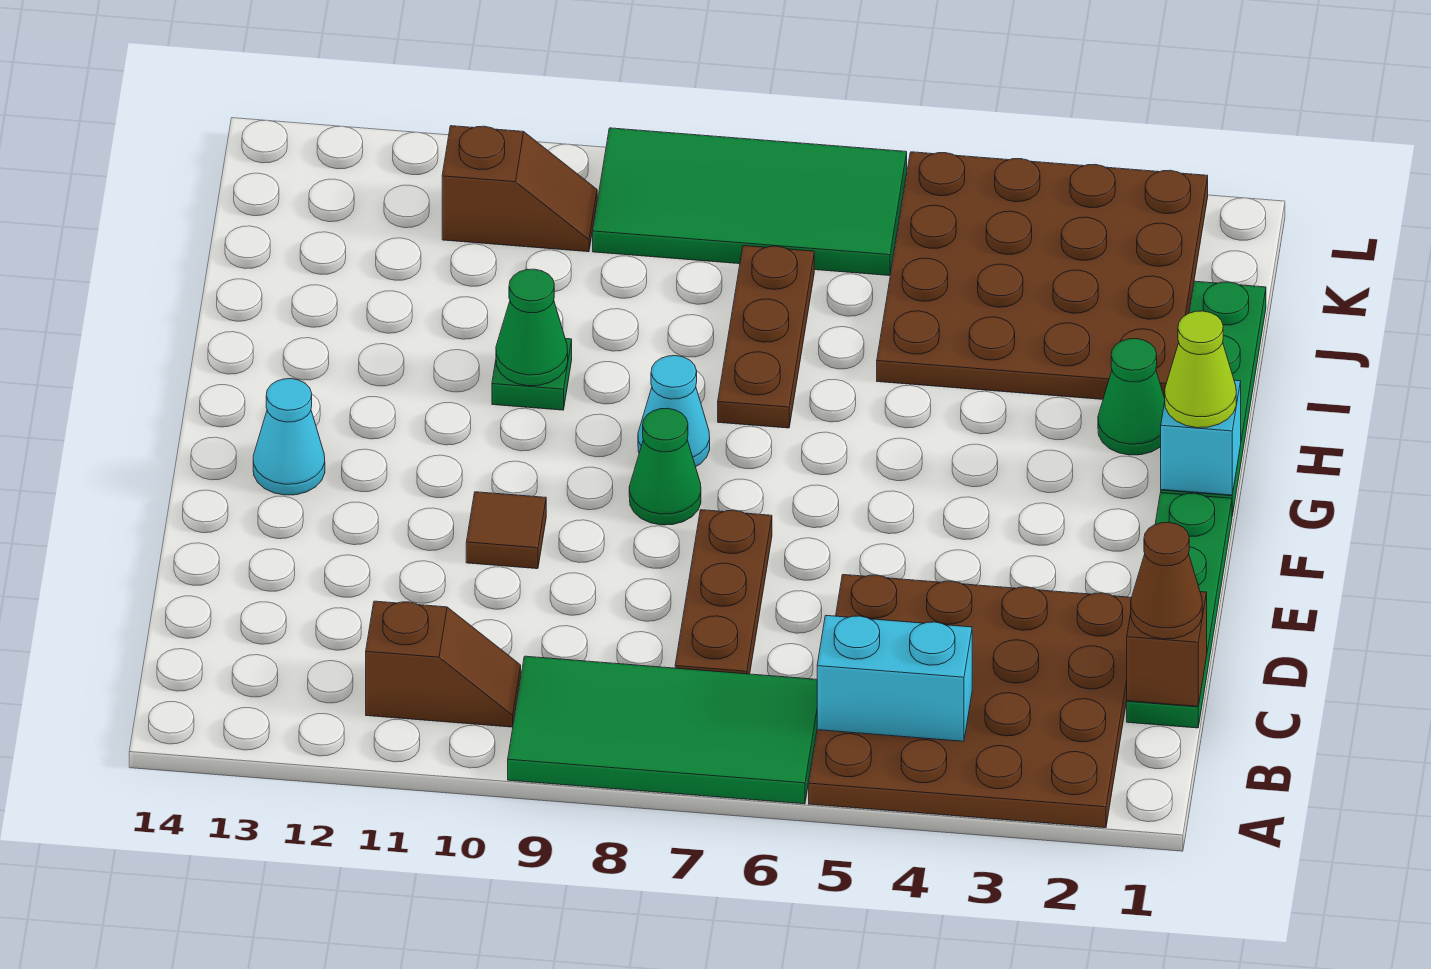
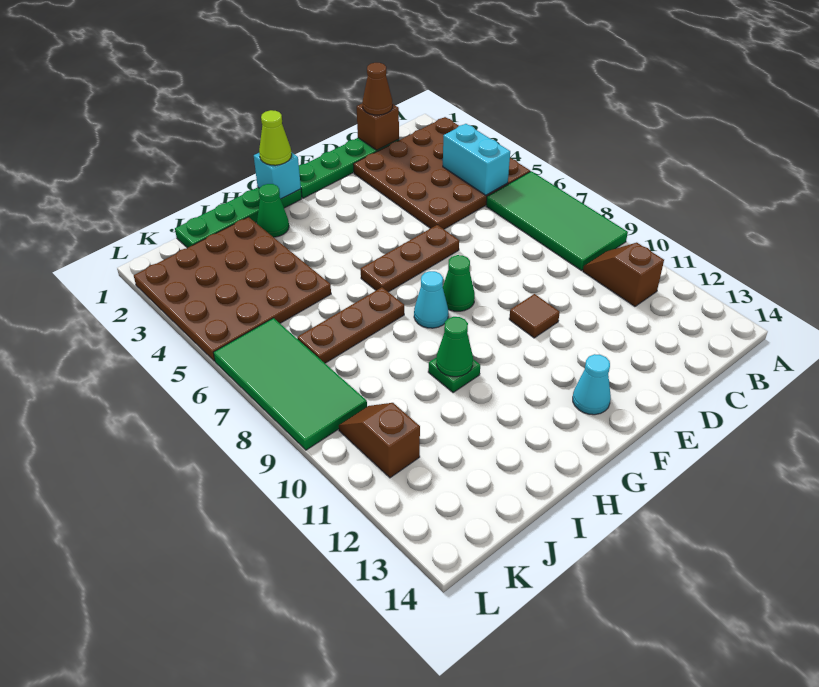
brown 1x3 plate [675,510,772,674] -> brown 1x3 plate moved to [361,225,459,292]

